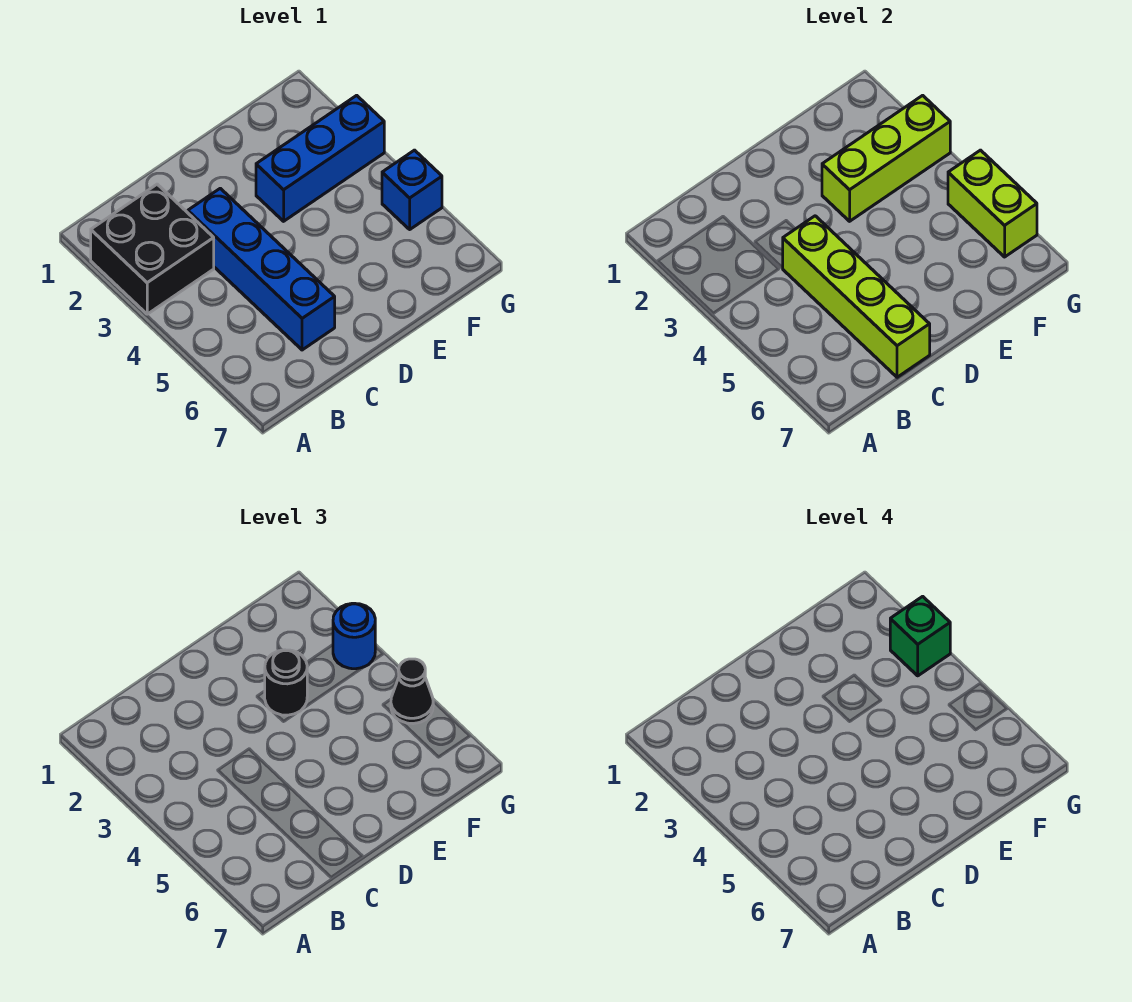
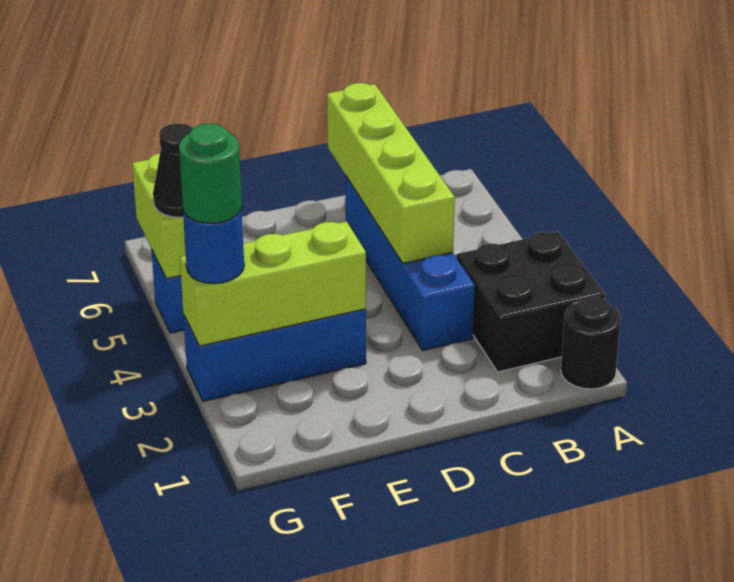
black 1x1 round brick [265,650,307,715] -> black 1x1 round brick moved to [561,296,621,389]
green 1x1 brick [890,596,950,676] -> green 1x1 round brick [179,124,242,224]

